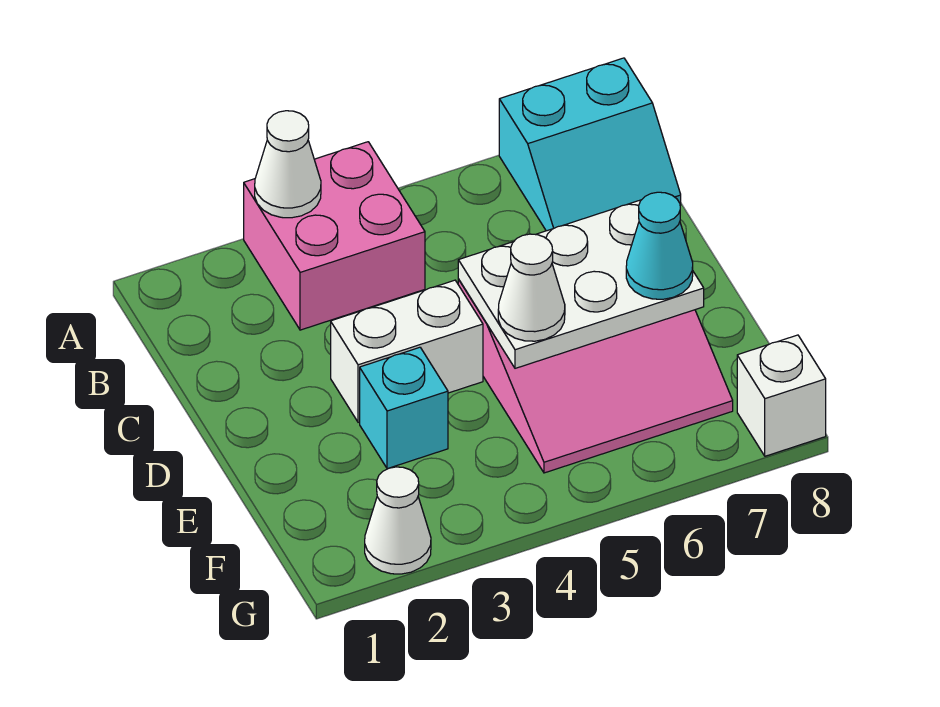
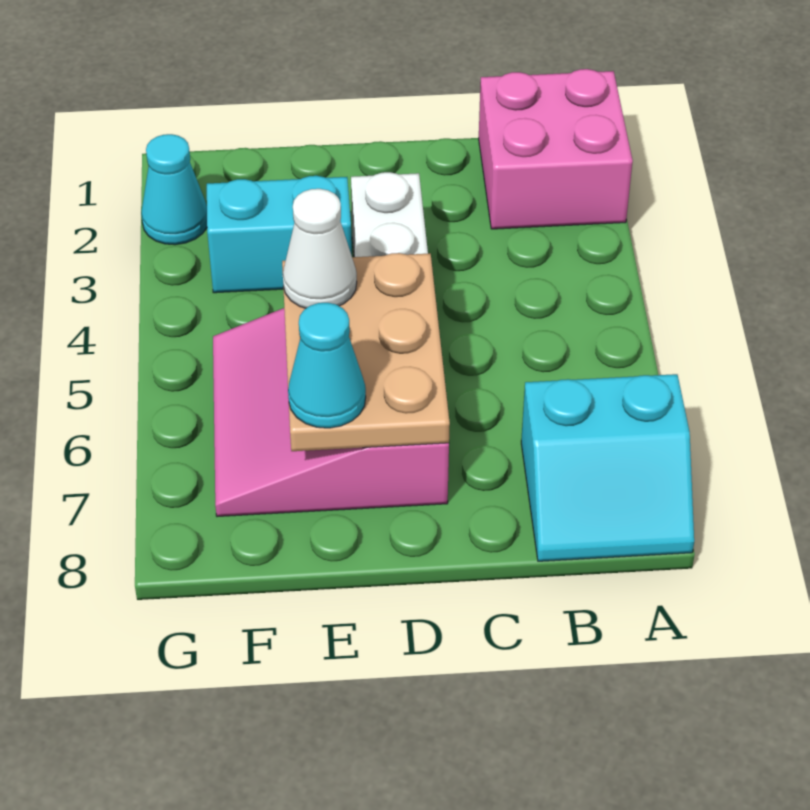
pink 2x2 brick [244,142,425,330] -> pink 2x2 brick moved to [479,69,633,229]
white 1x1 cone [255,111,321,218] -> none
cyan 2x2 slope [499,58,681,231] -> cyan 2x2 slope turned to [521,374,694,561]
white 2x3 plate [458,200,704,368] -> tan 2x3 plate [282,253,450,451]
cyan 1x1 brick [360,347,448,469] -> cyan 1x2 brick [207,176,352,293]
white 1x1 cone [365,467,431,574] -> cyan 1x1 cone [141,134,207,245]
white 1x1 brick [737,335,826,456] -> none

